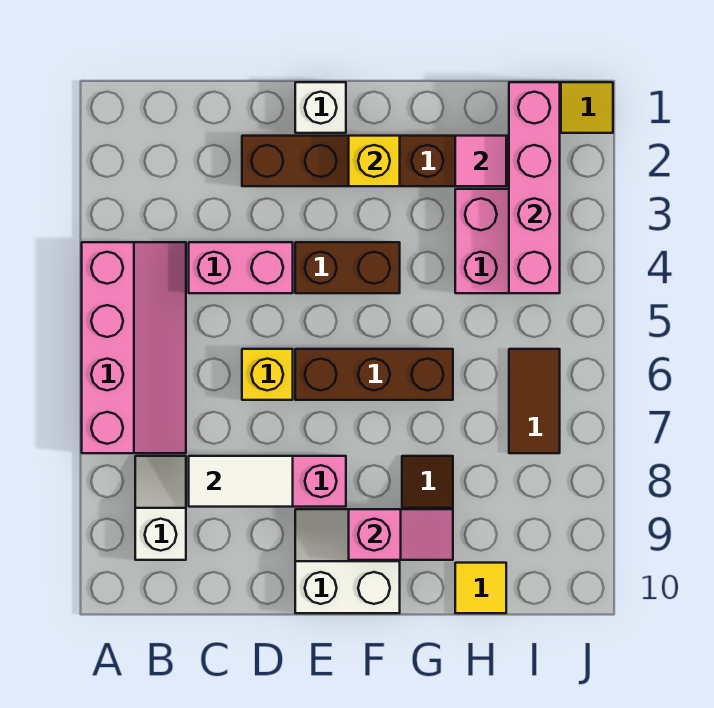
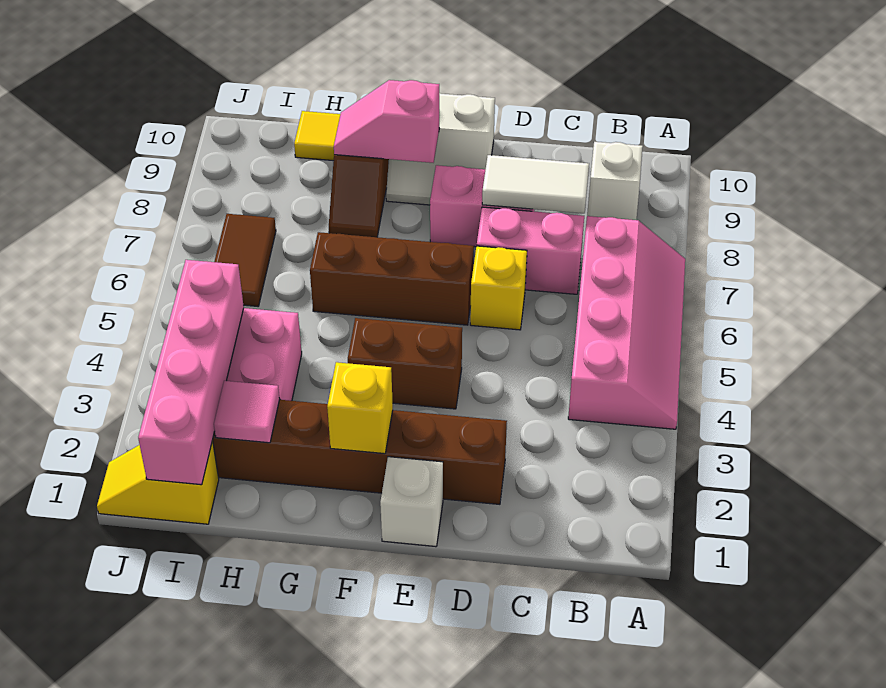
pink 2x4 slope [82,242,186,453] -> pink 2x4 slope turned to [568,216,685,429]
pink 1x2 brick [189,242,293,293] -> pink 1x2 brick moved to [477,207,584,294]

